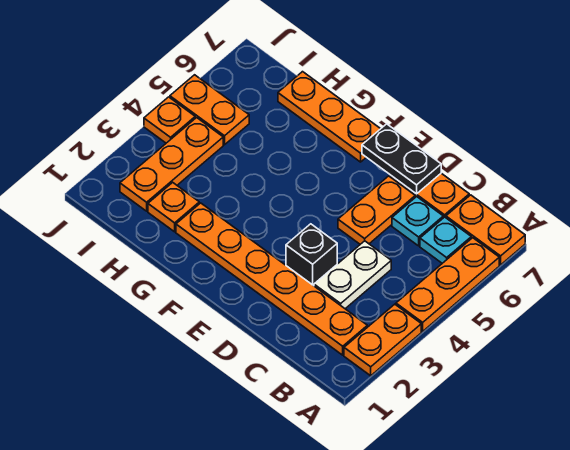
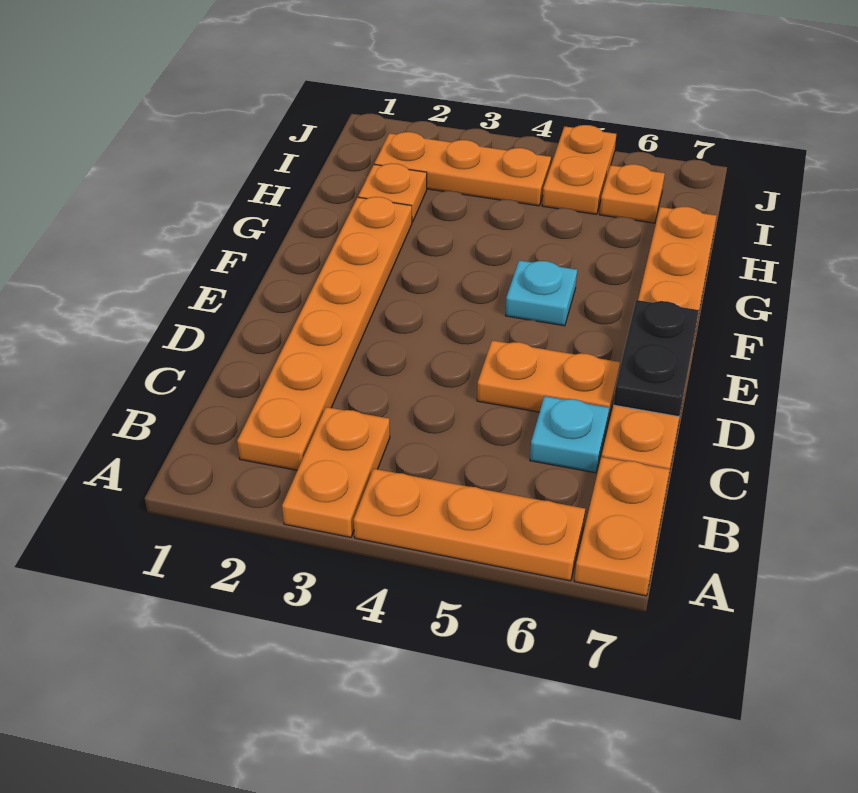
orange 1x2 plate [344,304,421,376] -> orange 1x2 plate turned to [282,407,390,537]
cyan 1x1 plate [420,217,471,263] -> cyan 1x1 plate moved to [506,260,577,326]
white 1x2 plate [314,241,391,309] -> none
black 1x1 brick [286,224,337,286] -> none
orange 1x1 plate [144,97,195,143] -> orange 1x1 plate moved to [600,164,665,223]

